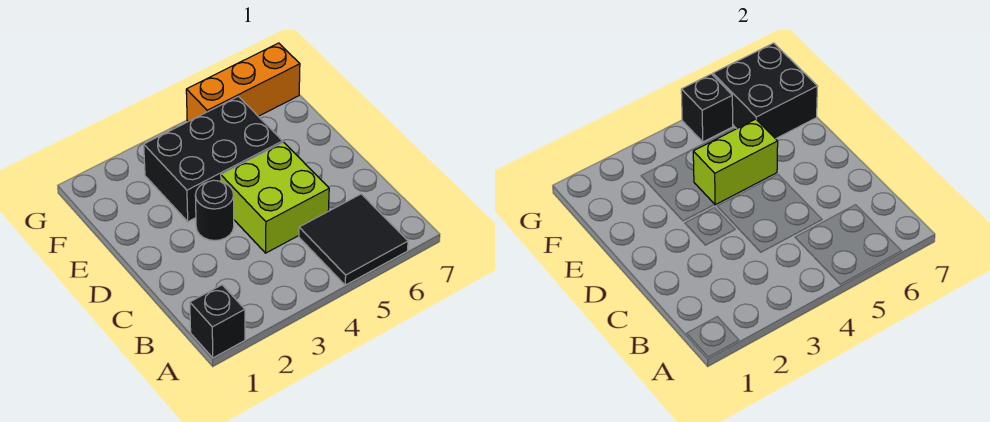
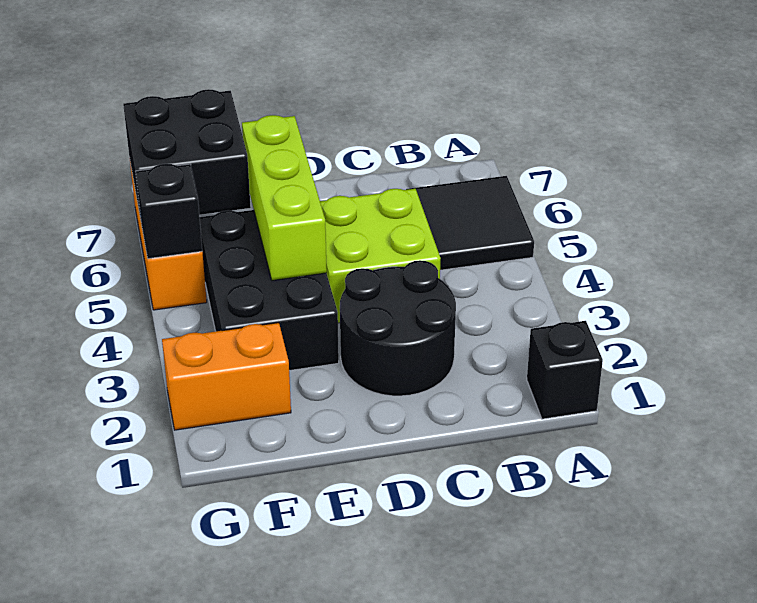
black 1x1 round brick [195,180,234,241] -> black 2x2 round brick [340,260,456,396]
lime 1x2 brick [693,119,778,205] -> lime 1x3 brick [242,115,327,281]
none -> orange 1x2 brick [162,323,291,430]

